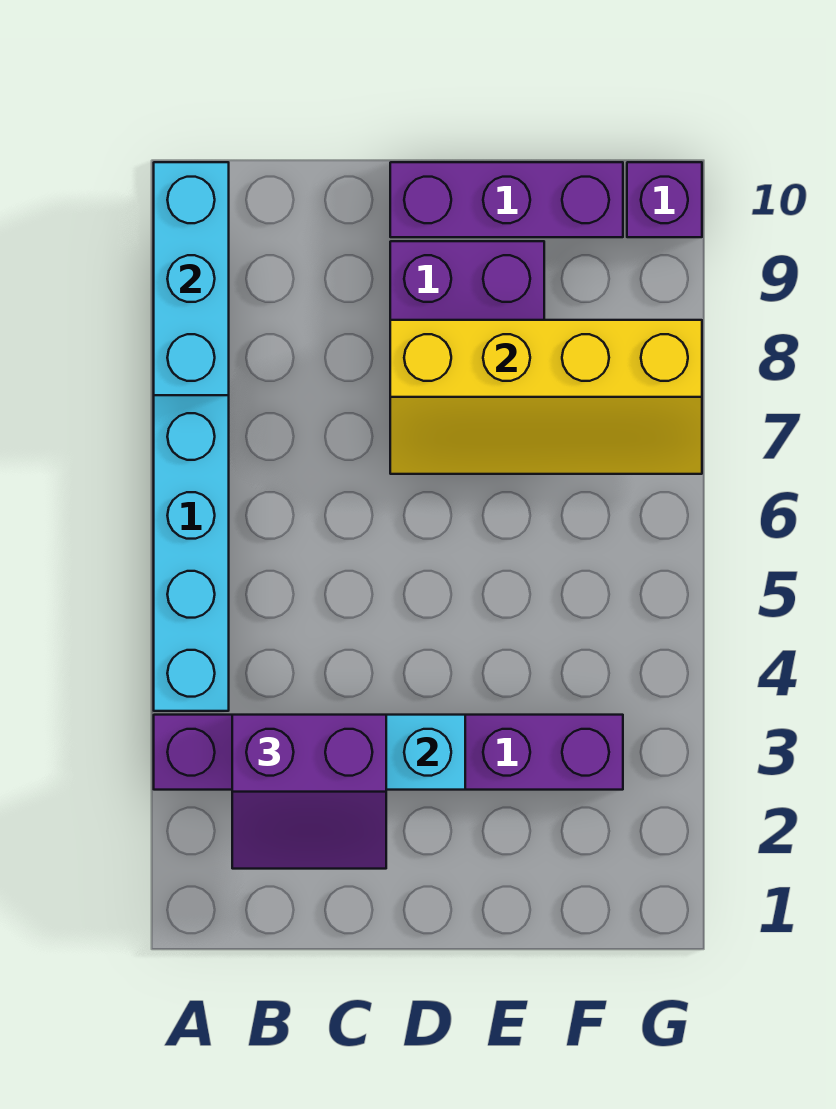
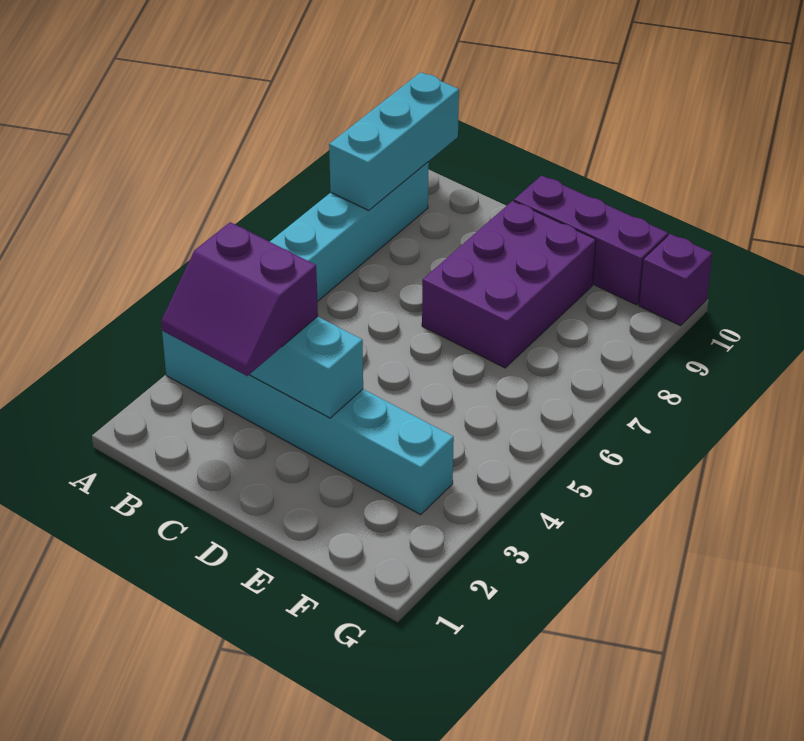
purple 1x6 brick [154,715,623,790] -> cyan 1x6 brick [162,331,454,515]
yellow 2x4 slope [390,320,702,474] -> none

